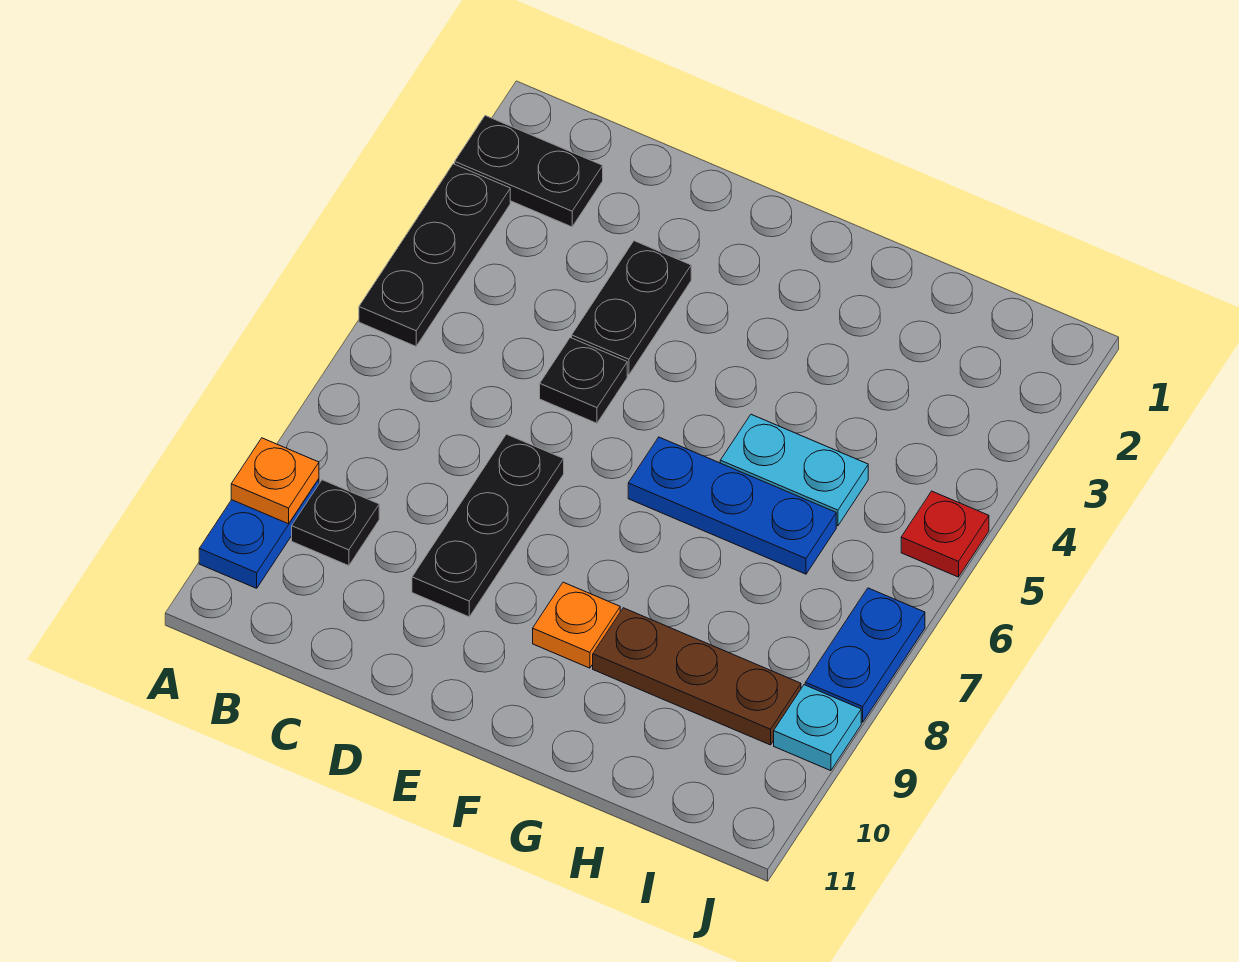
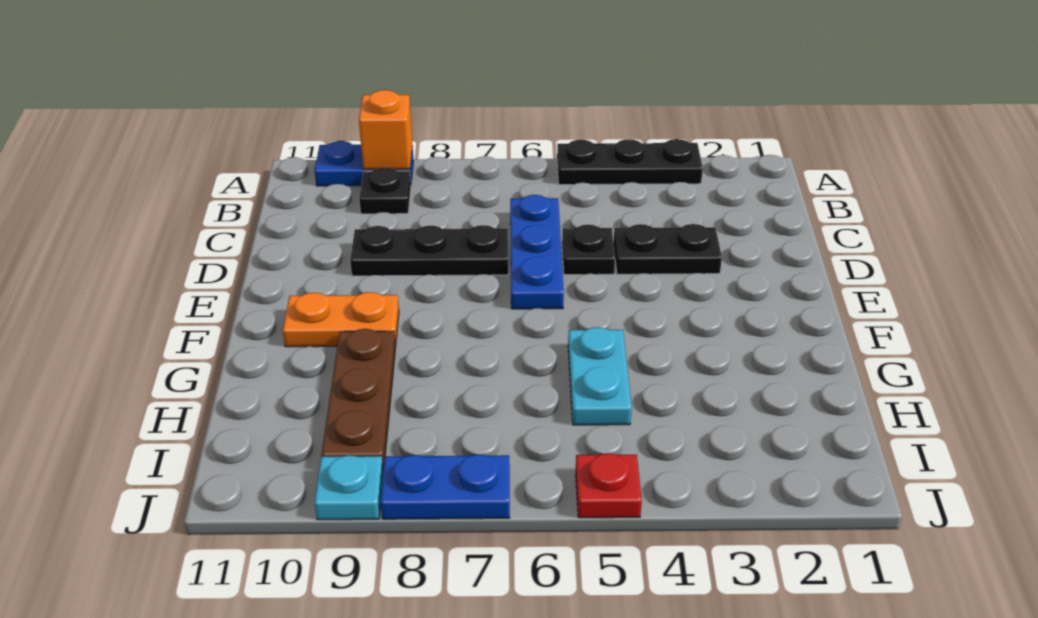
black 1x2 plate [455,116,603,227] -> none
orange 1x1 plate [231,438,319,524] -> orange 1x1 brick [359,90,412,170]
blue 1x3 plate [628,437,836,574] -> blue 1x3 plate moved to [510,195,564,309]
orange 1x1 plate [533,582,620,668] -> orange 1x2 plate [283,292,399,347]

